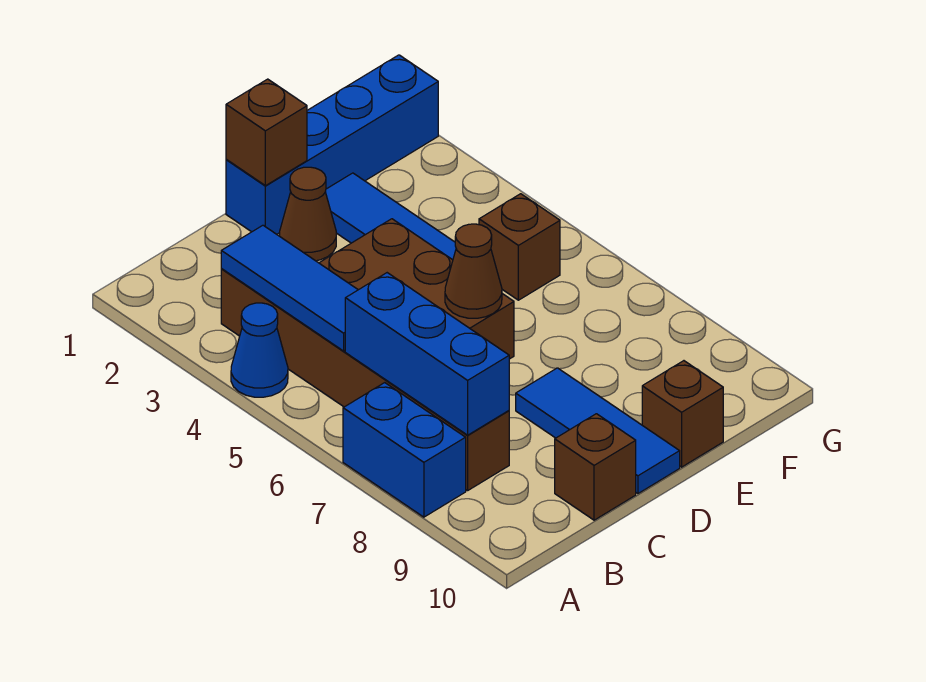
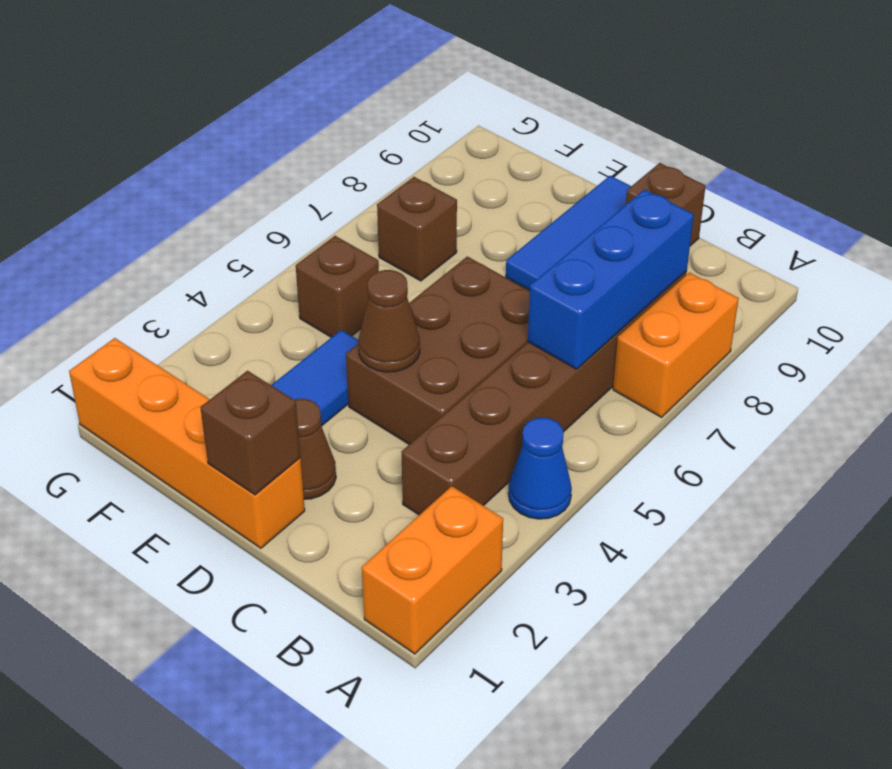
none -> orange 1x2 brick [362,486,503,654]
blue 1x2 brick [343,383,466,517] -> orange 1x2 brick [613,273,739,417]
blue 1x3 tile [221,225,358,351] -> none
blue 1x4 brick [226,55,438,234] -> orange 1x4 brick [69,338,305,548]
brown 1x1 cone [445,224,502,318] -> brown 1x1 cone moved to [358,270,420,372]
brown 1x1 brick [642,361,723,467] -> brown 1x1 brick moved to [377,177,457,281]

